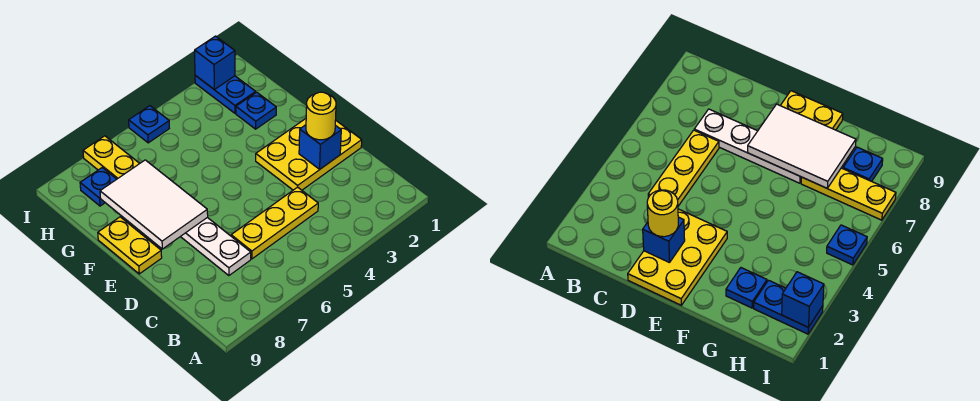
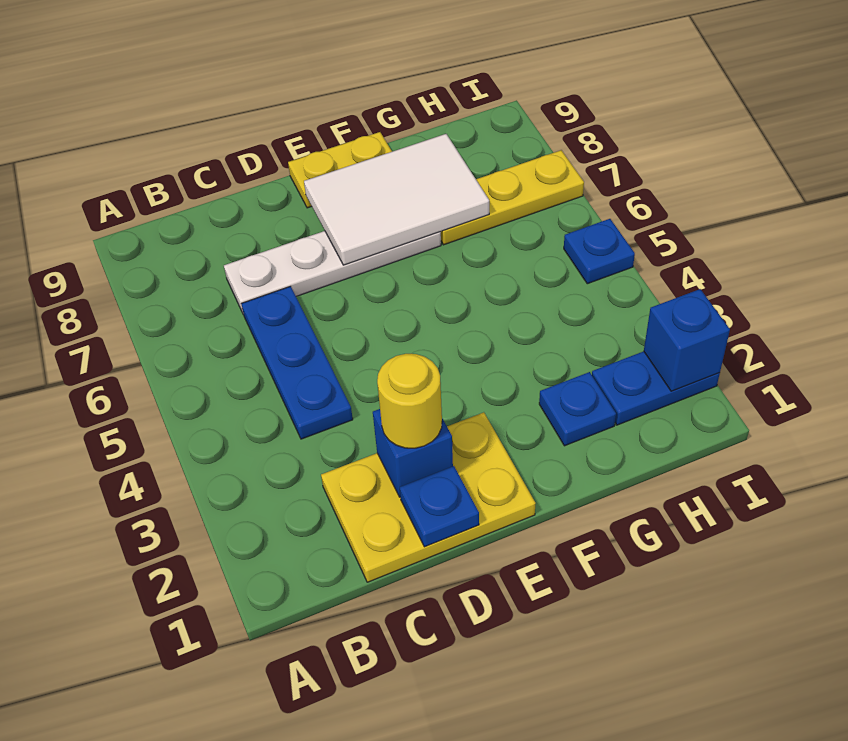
yellow 1x3 plate [231,187,318,259] -> blue 1x3 plate [242,286,353,439]
yellow 2x3 plate [256,119,362,190] -> yellow 2x3 plate turned to [321,412,536,582]
blue 1x1 plate [80,168,117,206] -> blue 1x1 plate moved to [400,466,479,547]

